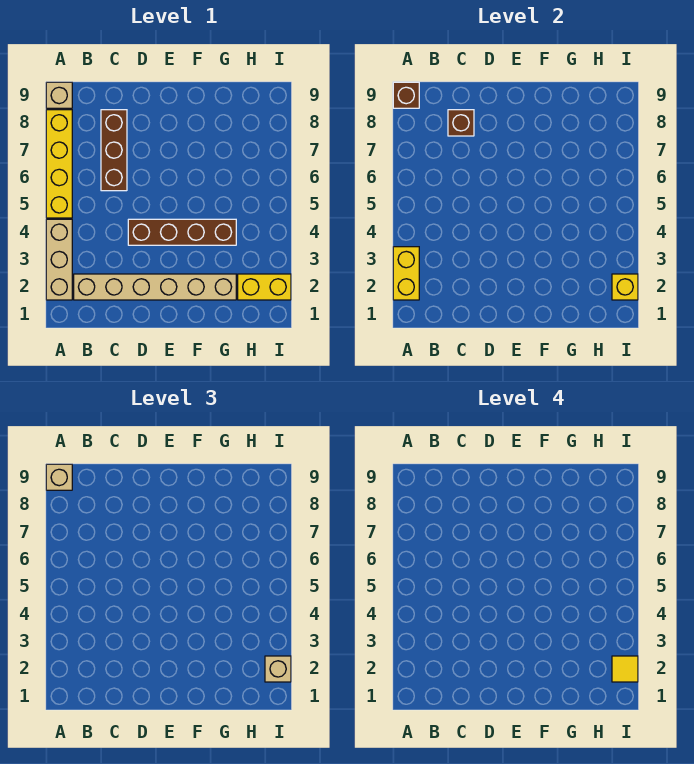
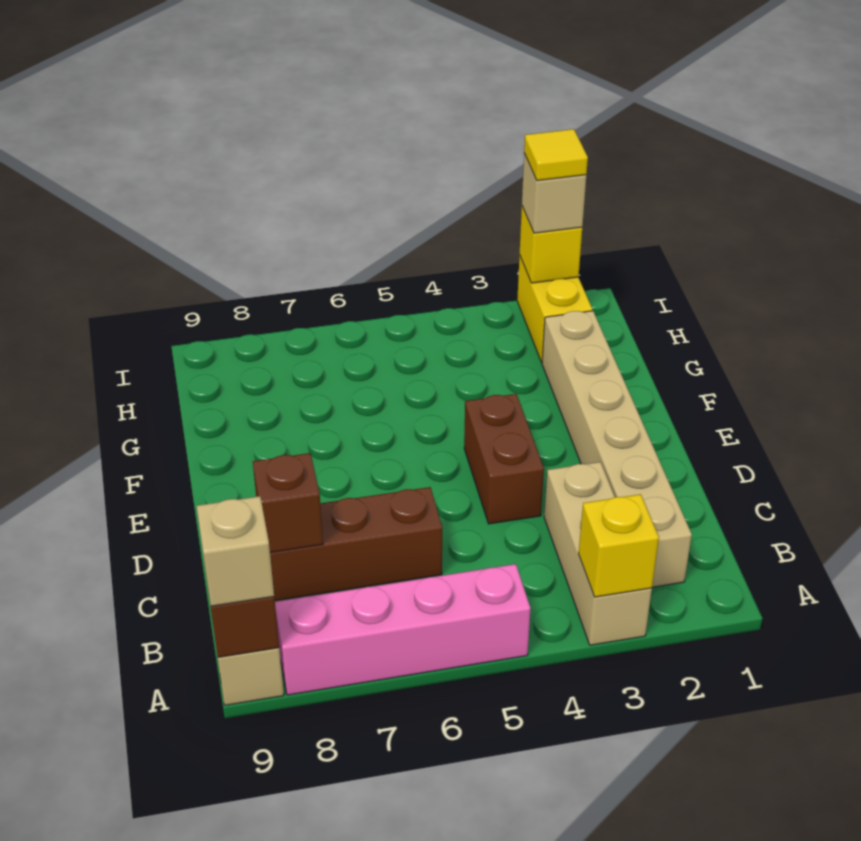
tan 1x3 brick [46,219,72,300] -> tan 1x3 brick turned to [544,462,652,645]
yellow 1x2 brick [393,247,419,300] -> yellow 1x1 brick [579,494,659,597]
yellow 1x4 brick [46,110,72,218] -> pink 1x4 brick [275,564,531,695]
brown 1x4 brick [128,219,236,245] -> brown 1x2 brick [464,394,544,524]

